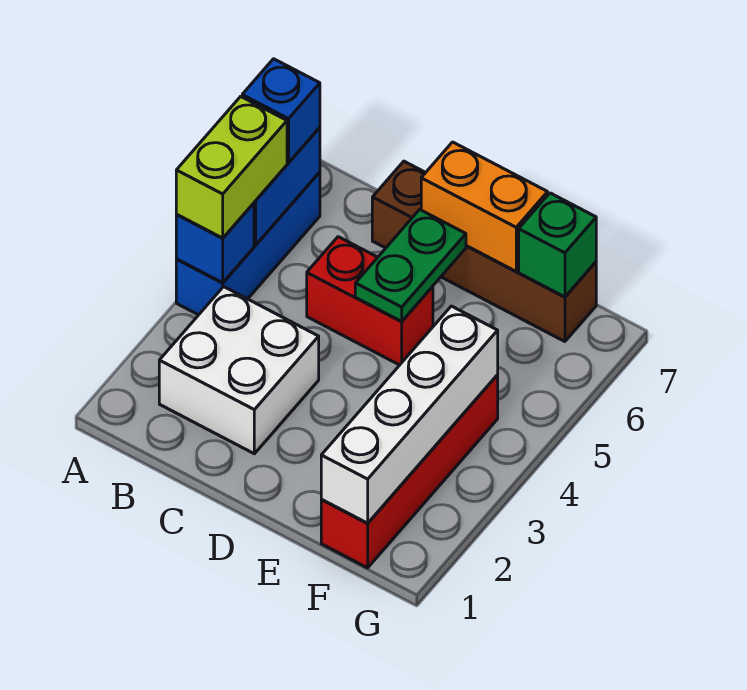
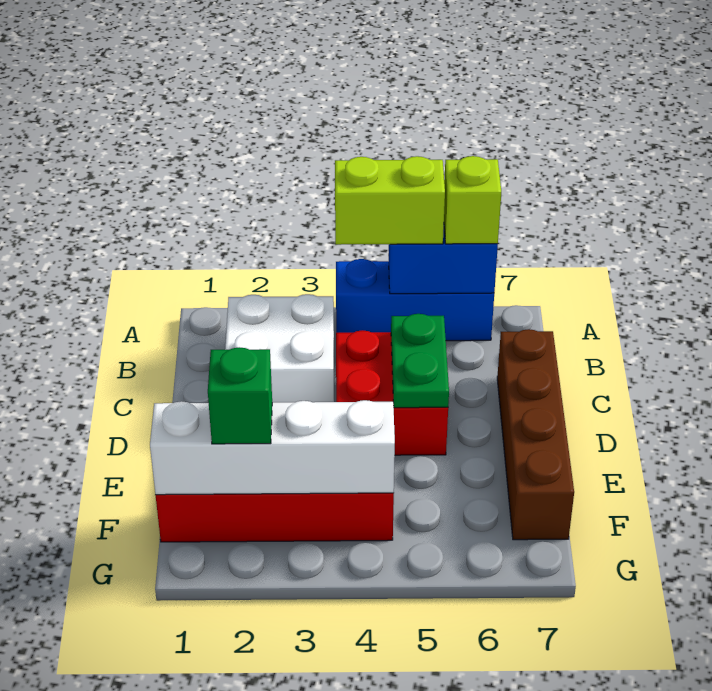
blue 1x1 brick [176,203,254,283] -> none
blue 1x1 brick [242,59,320,163] -> lime 1x1 brick [444,156,501,244]
red 1x2 brick [307,237,433,365] -> red 2x2 brick [336,330,448,455]
green 1x2 plate [355,210,466,321] -> green 1x2 plate turned to [391,314,449,408]
orange 1x2 brick [421,142,548,271] -> none
green 1x1 brick [519,193,596,297] -> green 1x1 brick moved to [208,347,272,444]

